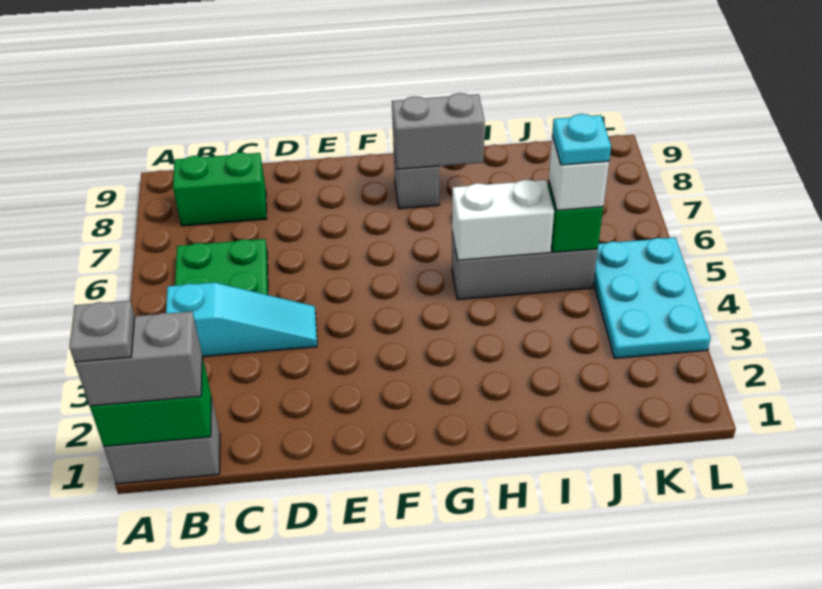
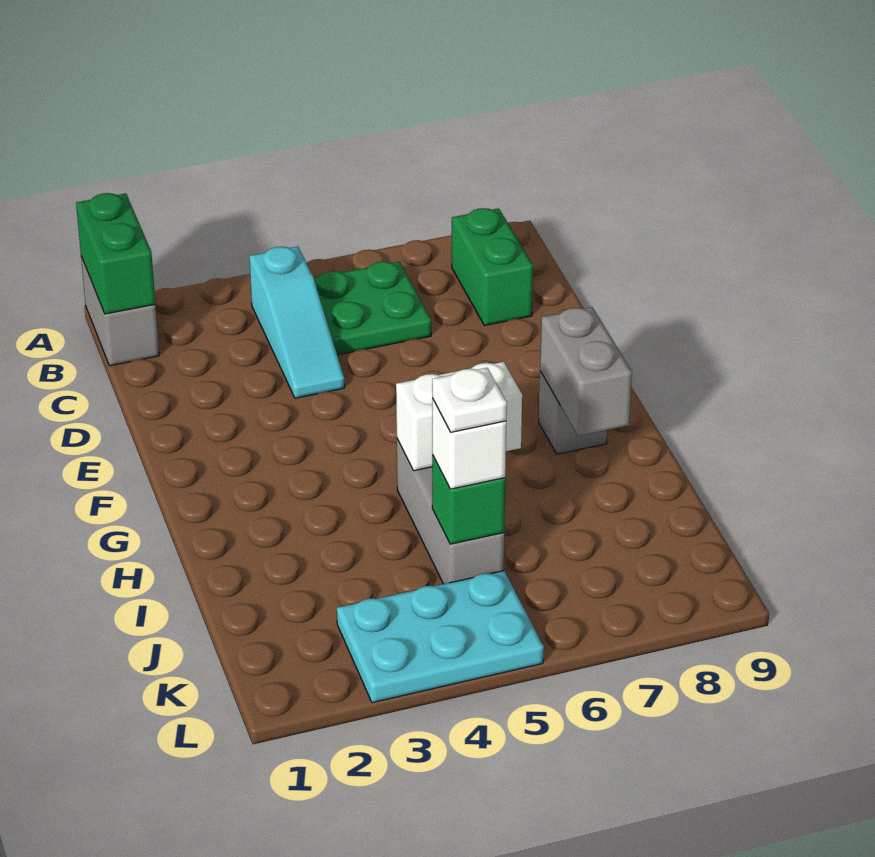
grey 1x2 brick [75,311,202,406] -> none
grey 1x1 plate [69,301,135,362] -> none
white 1x2 brick [452,180,554,260] -> white 1x2 brick turned to [396,362,522,471]
cyan 1x1 plate [552,114,611,165] -> white 1x1 plate [432,368,507,432]

